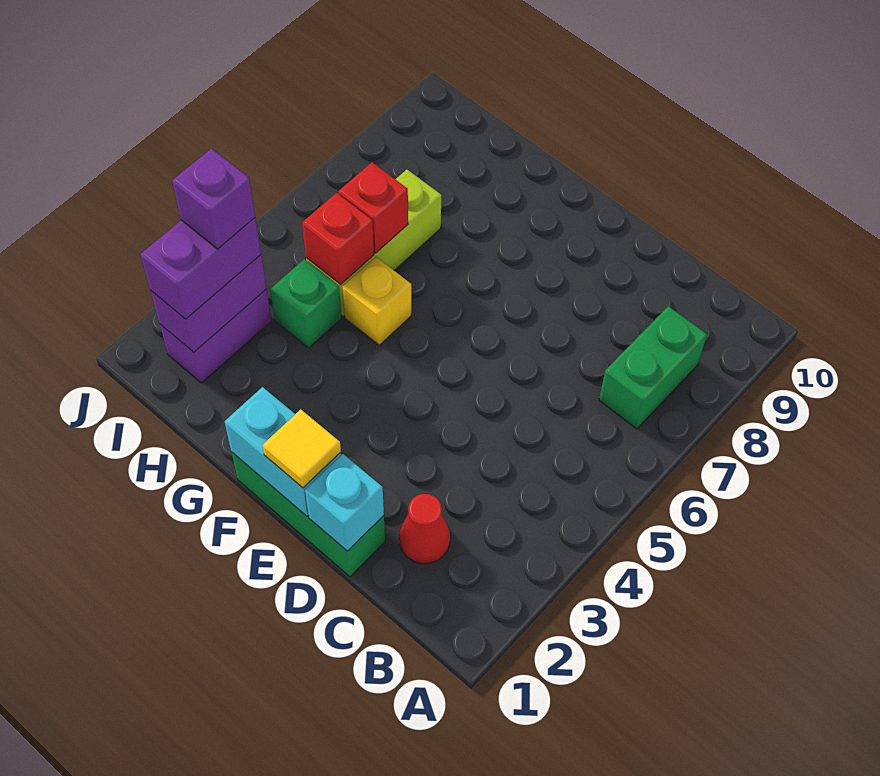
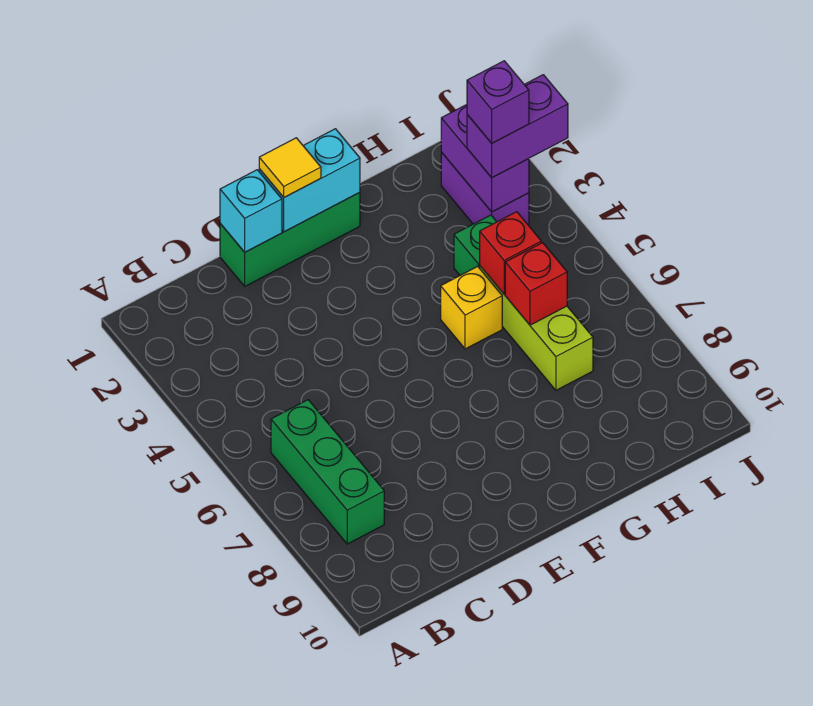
green 1x2 brick [599,306,707,429] -> green 1x3 brick [271,400,384,544]
red 1x1 cone [399,494,450,564] -> none
purple 1x2 brick [140,218,261,319] -> purple 1x2 brick turned to [467,75,568,178]

